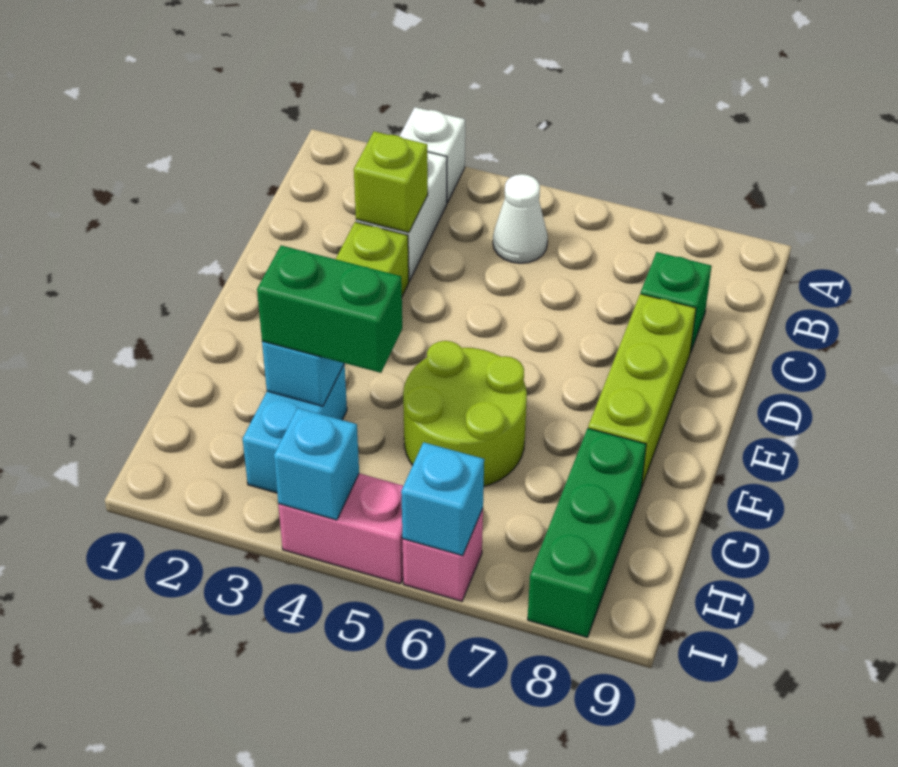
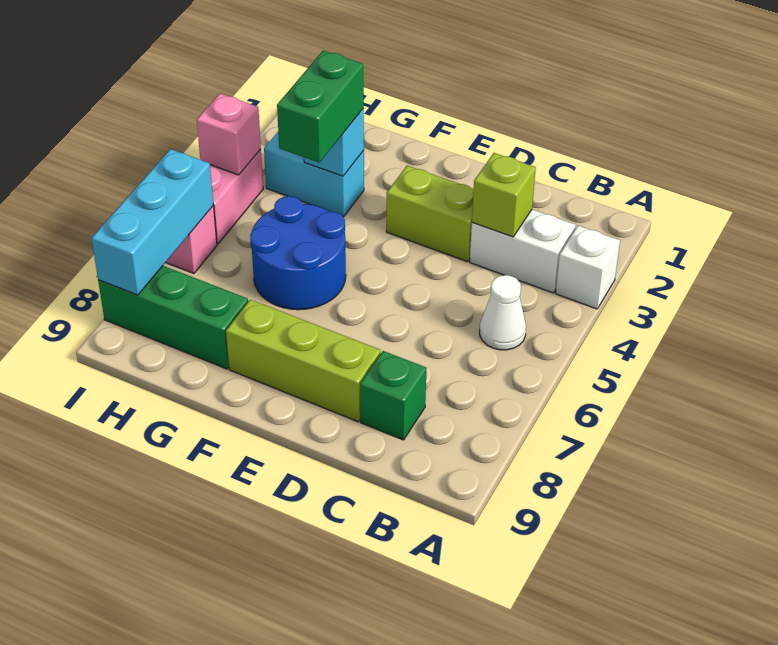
lime 2x2 round brick [403,341,527,486] -> blue 2x2 round brick [250,196,346,310]
cyan 1x1 brick [274,408,359,520] -> pink 1x1 brick [197,94,261,175]
cyan 1x1 brick [401,442,484,556] -> cyan 1x3 brick [92,149,213,295]

